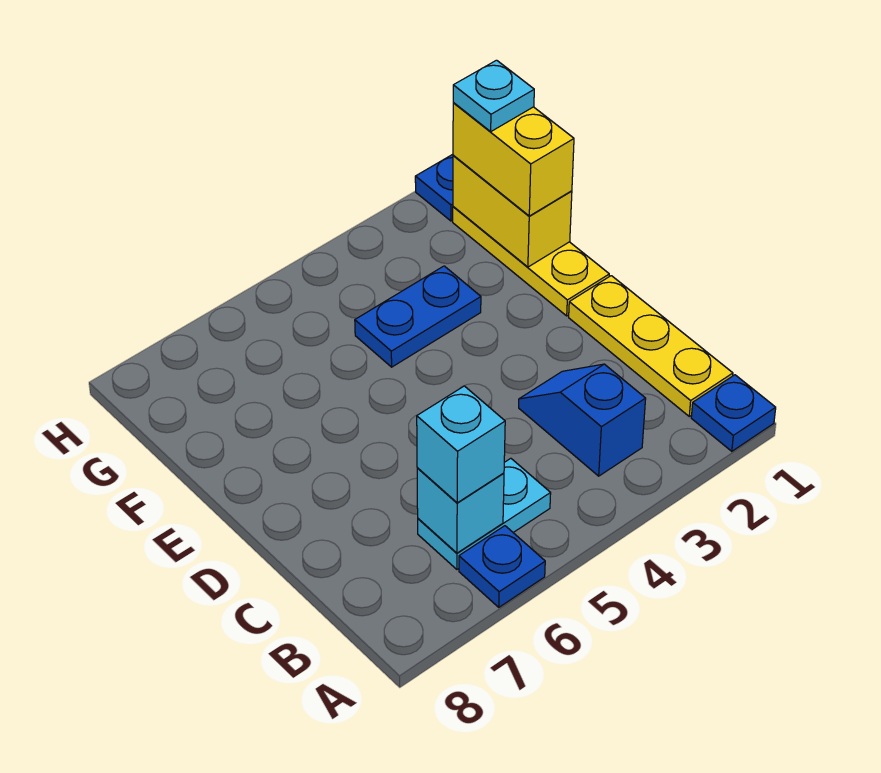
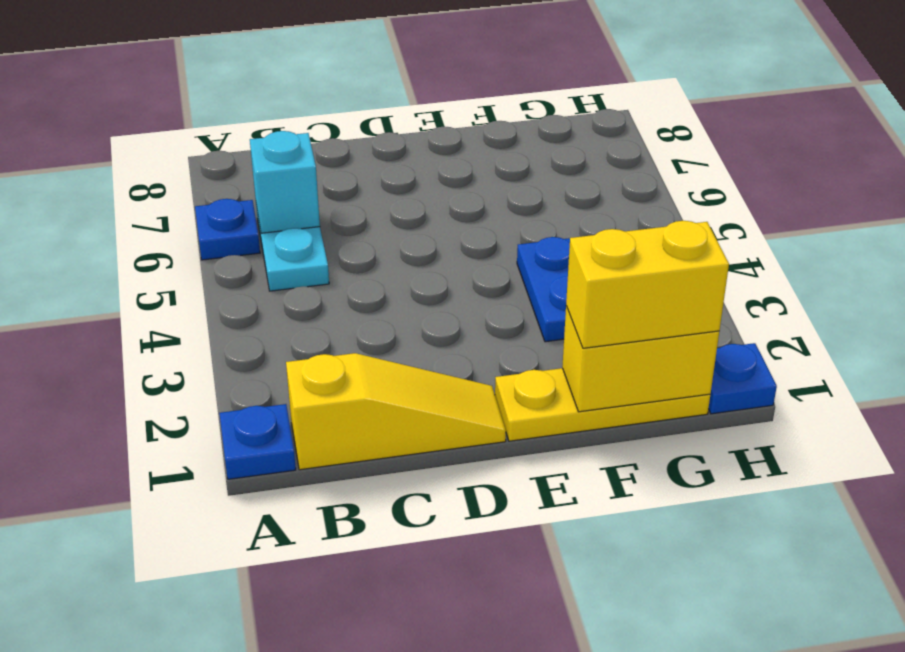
yellow 1x3 plate [569,276,733,416] -> yellow 1x3 slope [286,353,506,470]
blue 1x2 slope [519,364,646,476] -> none
cyan 1x1 brick [417,386,505,503] -> none
cyan 1x1 plate [453,60,534,131] -> none

